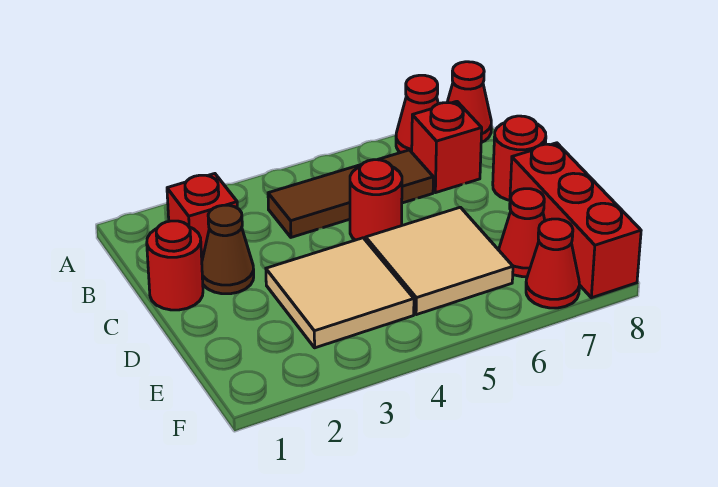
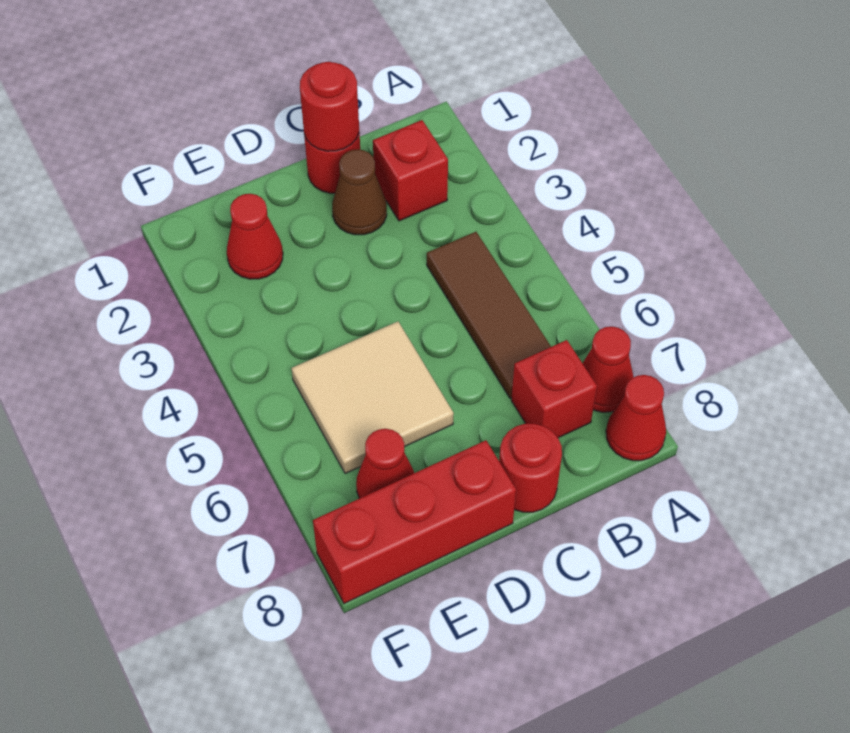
red 1x1 round brick [350,160,402,240] -> red 1x1 round brick moved to [300,62,359,151]
tan 2x2 tile [266,238,414,348] -> none
red 1x1 cone [526,219,580,308] -> red 1x1 cone moved to [227,194,283,279]

